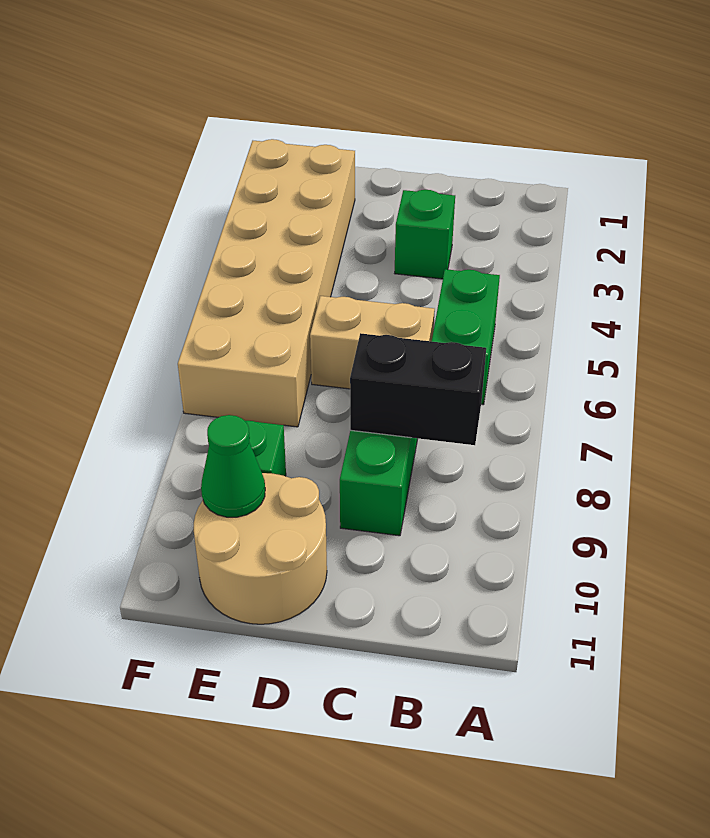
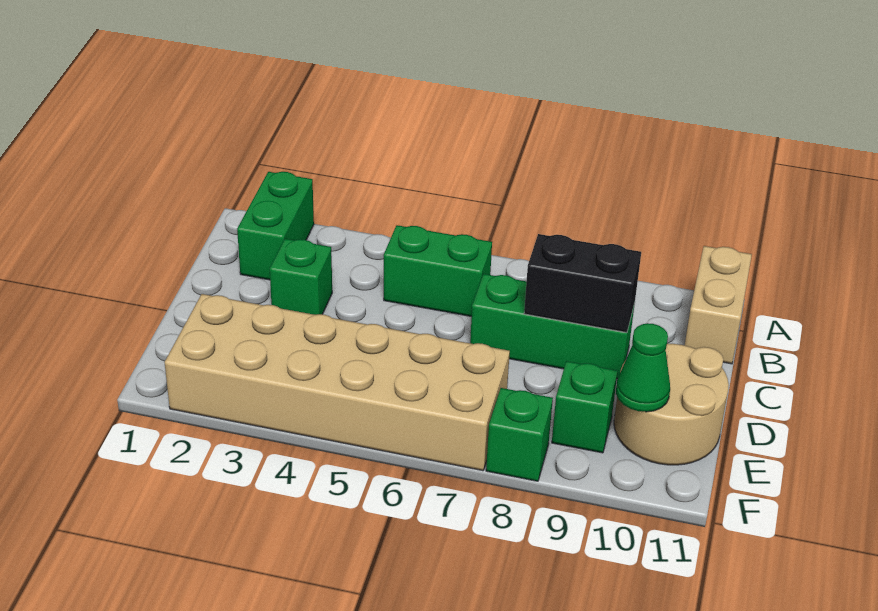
none -> green 1x2 brick [237,172,314,280]
black 1x2 brick [350,333,486,445] -> black 1x2 brick turned to [524,234,641,333]
tan 1x2 brick [310,296,435,389] -> tan 1x2 brick moved to [685,246,752,364]
none -> green 1x1 brick [486,388,553,481]

